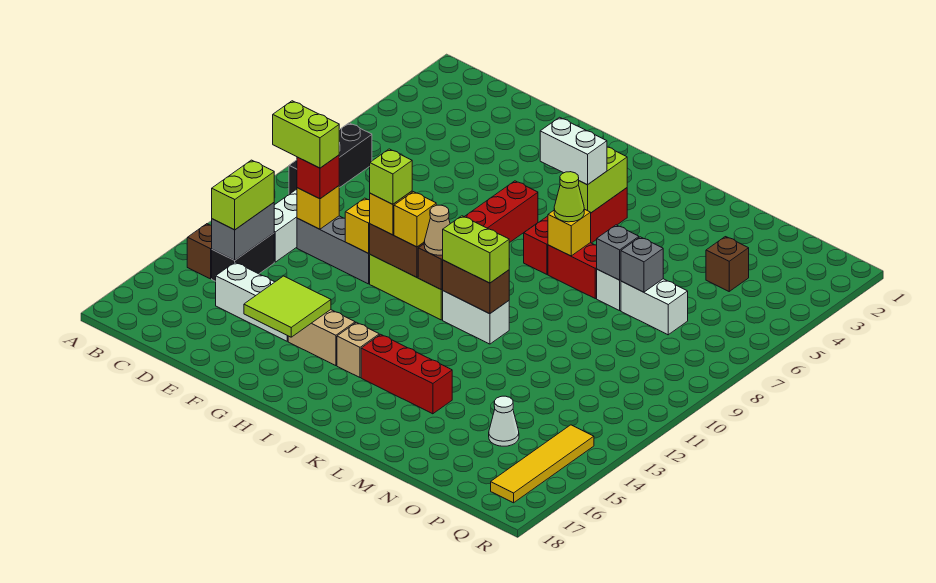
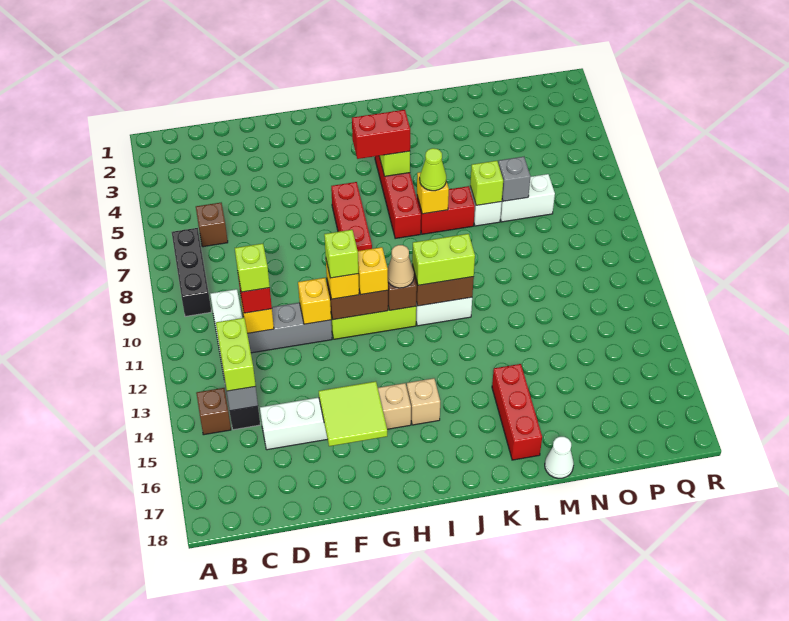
lime 1x2 brick [273,101,339,168] -> lime 1x1 brick [235,244,270,292]
white 1x2 brick [540,117,607,185] -> red 1x2 brick [352,110,410,159]
red 1x3 brick [361,334,452,414] -> red 1x3 brick turned to [492,364,542,460]
grey 1x1 brick [597,225,639,280] -> lime 1x1 brick [470,161,503,205]
brown 1x1 brick [706,237,749,291] -> brown 1x1 brick moved to [196,203,228,247]
white 1x1 cone [489,396,519,446] -> white 1x1 cone moved to [545,437,574,478]
yellow 1x4 tile [491,425,594,503] -> none

